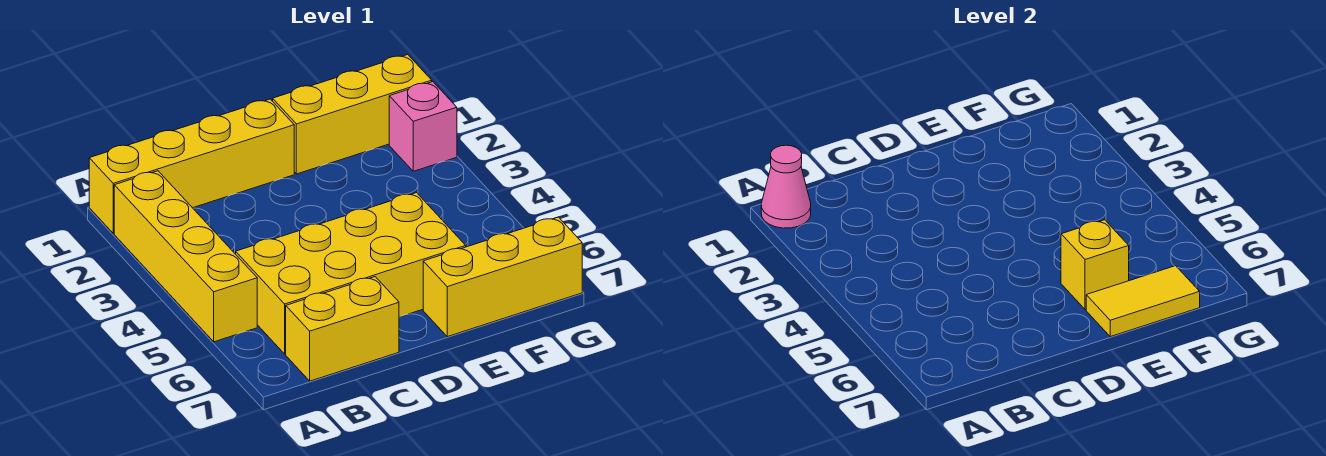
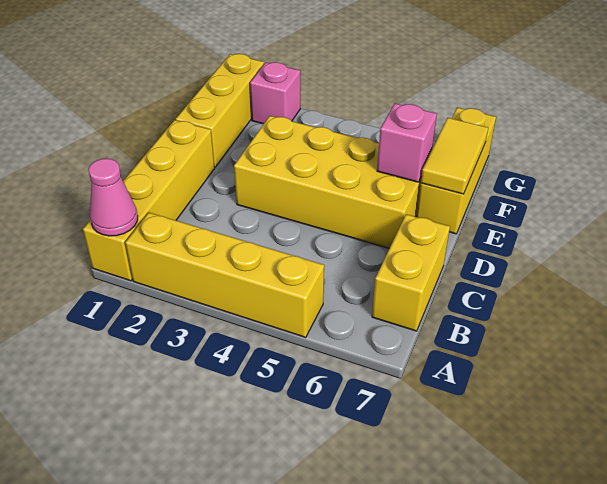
yellow 2x4 brick [236,193,466,354] -> yellow 2x4 brick turned to [234,116,421,248]
yellow 1x1 brick [1061,220,1129,310] -> pink 1x1 brick [377,103,437,182]

